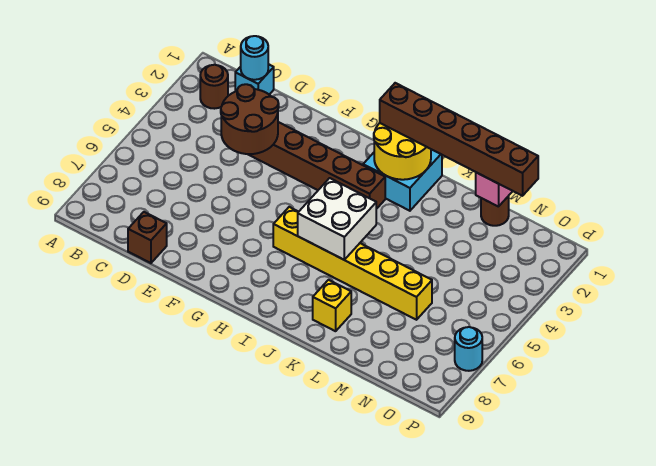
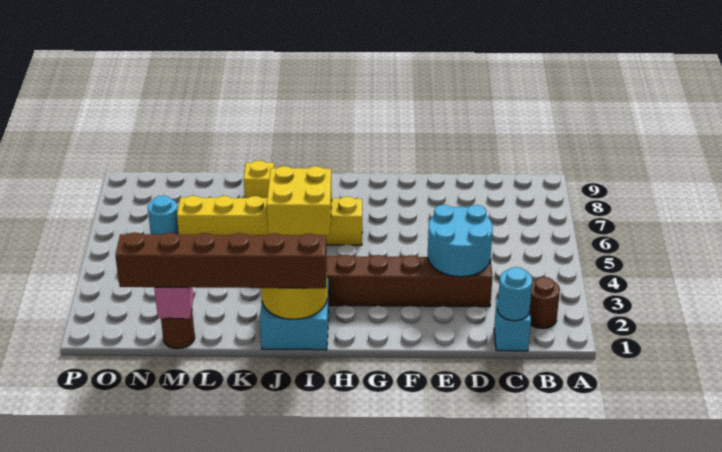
brown 2x2 round brick [221,84,279,154] -> cyan 2x2 round brick [428,205,493,277]
brown 1x1 brick [128,212,167,263] -> none
white 2x2 brick [298,178,376,260] -> yellow 2x2 brick [267,166,332,235]
cyan 1x1 round brick [455,327,482,371] -> cyan 1x1 round brick moved to [148,196,179,235]

